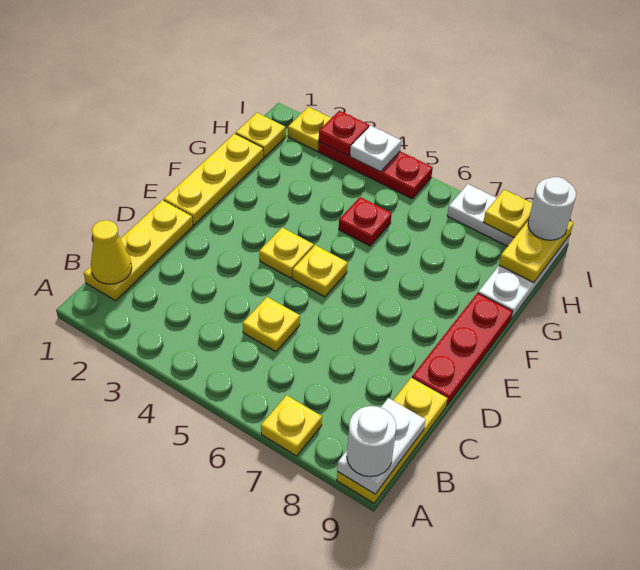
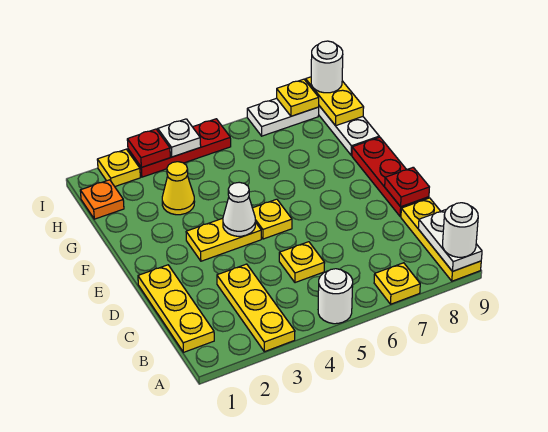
none -> white 1x1 round brick [318,269,353,324]
yellow 1x1 cone [91,220,132,284] -> yellow 1x1 cone moved to [162,162,195,215]
yellow 1x3 plate [164,133,264,225] -> yellow 1x3 plate moved to [217,264,295,352]
yellow 1x1 plate [259,228,314,278] -> yellow 1x2 plate [186,218,261,261]
none -> white 1x1 cone [223,182,255,236]
red 1x1 plate [339,197,392,246] -> red 1x1 plate moved to [385,167,429,207]
yellow 1x1 plate [236,113,286,157] -> orange 1x1 plate [80,180,124,219]

